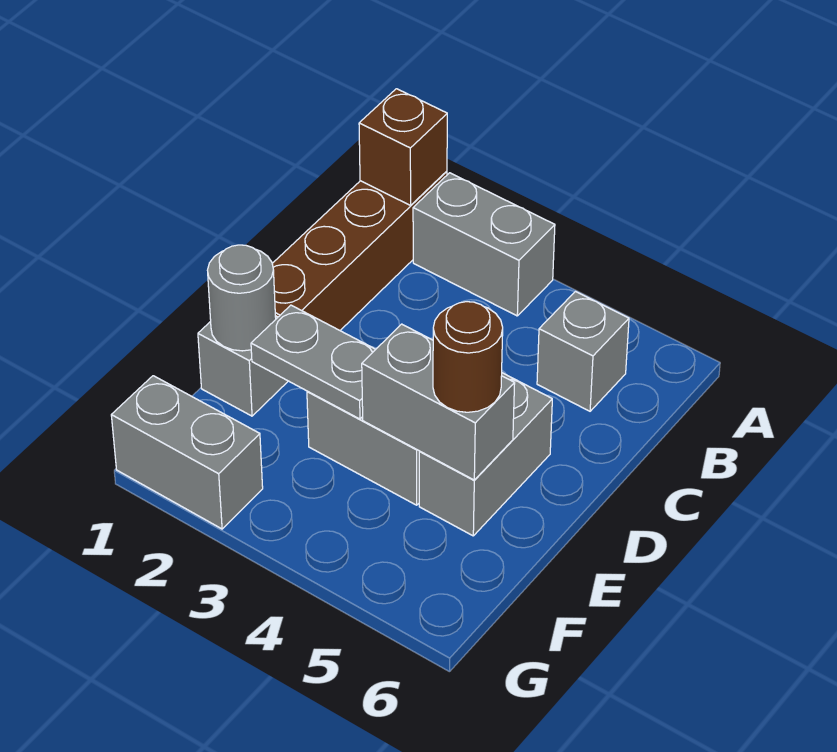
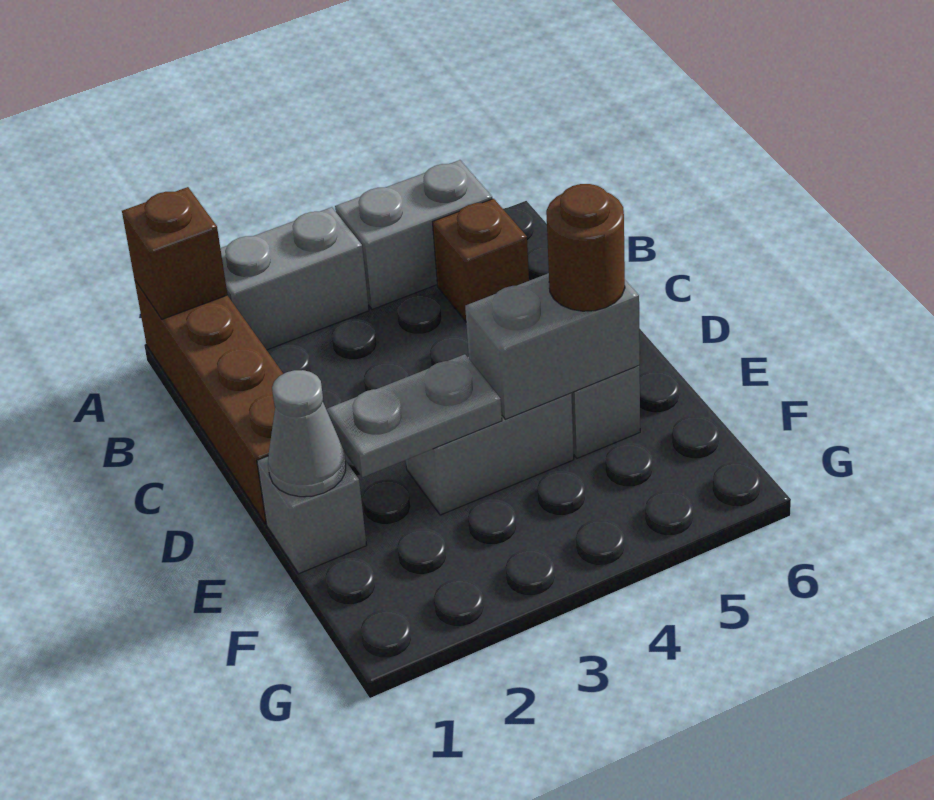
grey 1x1 brick [537,292,629,411] -> brown 1x1 brick [433,199,529,321]
grey 1x1 round brick [207,245,276,351] -> grey 1x1 cone [268,370,346,497]
grey 1x2 brick [111,376,263,529] -> grey 1x2 brick moved to [335,160,492,309]

